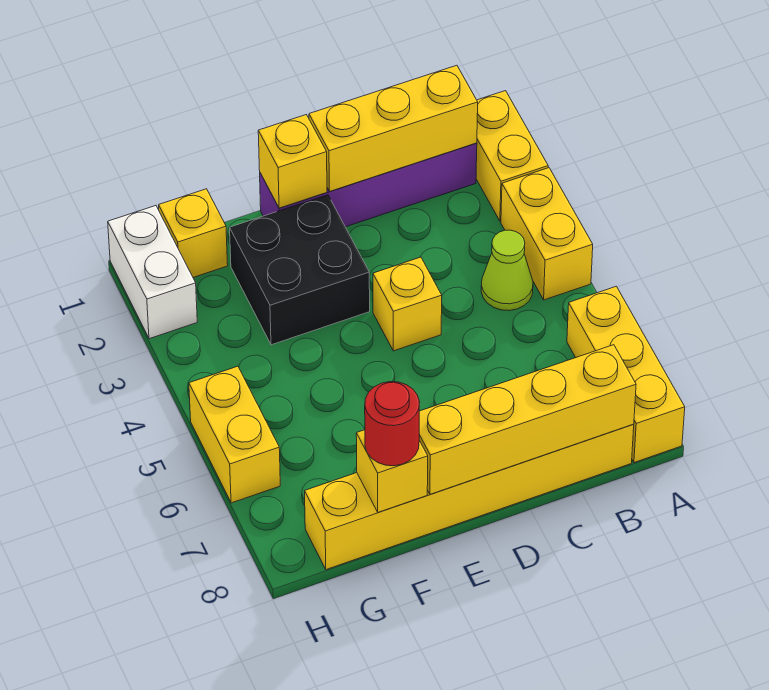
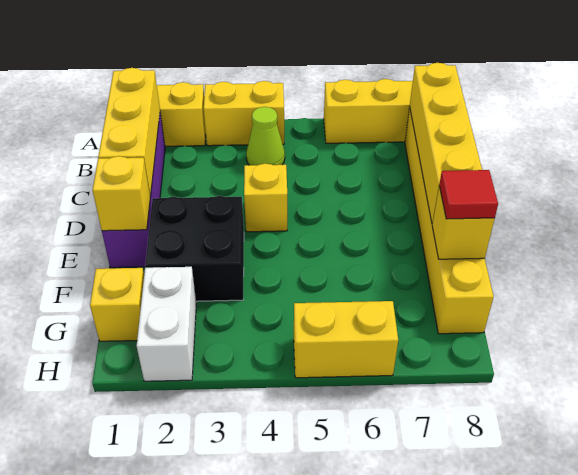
red 1x1 round brick [365,382,420,466] -> red 1x1 tile [439,170,498,219]
white 1x2 brick [108,206,197,339] -> white 1x2 brick turned to [137,267,196,381]

